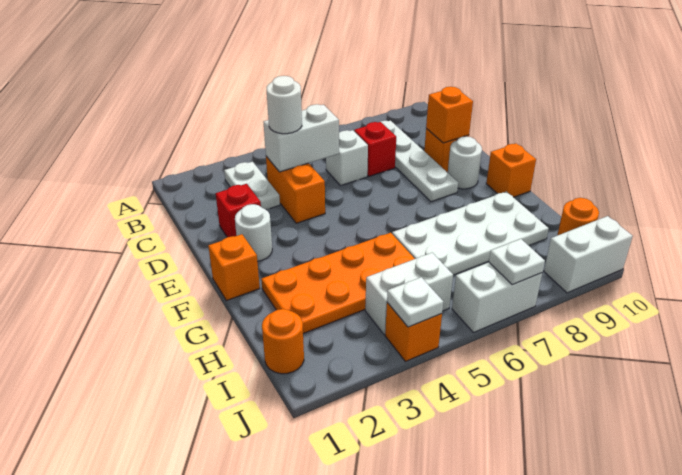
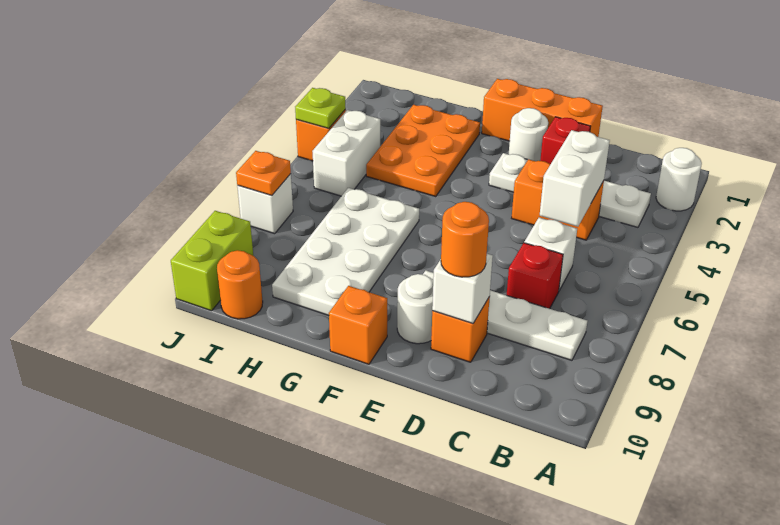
white 1x2 plate [224,162,280,210] -> white 1x4 plate [489,153,651,227]
white 1x1 round brick [267,76,302,134] -> white 1x1 round brick moved to [656,148,702,211]
orange 1x1 brick [426,87,473,143] -> white 1x1 brick [432,254,493,323]
orange 1x1 brick [208,234,260,301] -> orange 1x3 brick [482,79,603,141]
orange 2x4 plate [261,233,415,334] -> orange 2x3 plate [366,105,480,197]
orange 1x1 round brick [262,309,304,374] -> orange 1x1 round brick moved to [441,202,489,277]
white 1x1 plate [387,277,443,327] -> lime 1x1 plate [295,88,346,129]
white 1x2 brick [452,262,542,332] -> white 1x1 brick [237,174,293,234]
white 1x1 plate [489,239,545,285] -> orange 1x1 plate [236,151,291,195]
white 1x2 brick [544,216,633,293] -> lime 1x2 brick [171,211,253,311]

